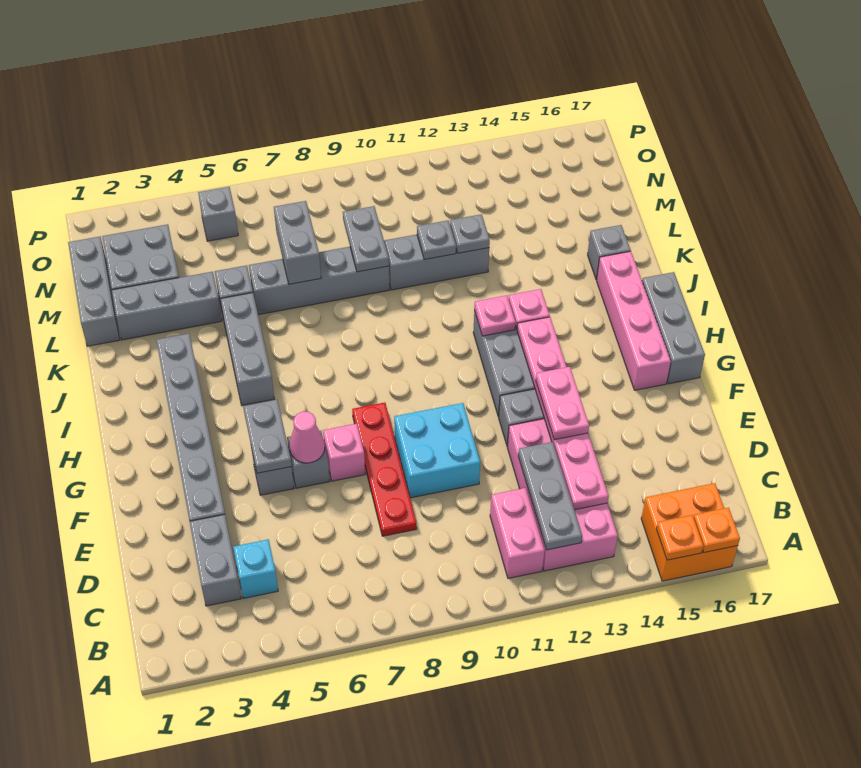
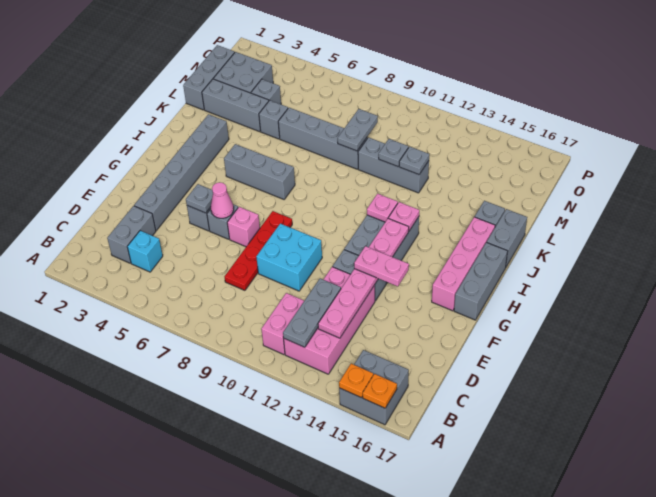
orange 2x2 brick [641,483,738,581] -> grey 2x2 brick [339,350,409,425]
pink 1x2 plate [536,367,589,440] -> pink 1x2 plate turned to [354,246,409,286]
grey 1x2 plate [243,400,292,473] -> grey 1x1 plate [186,184,213,213]
grey 1x3 brick [220,293,274,405] -> grey 1x3 brick turned to [224,144,295,199]
grey 1x2 brick [274,201,321,284] -> grey 1x2 brick moved to [487,209,527,267]
grey 1x1 brick [198,187,238,241] -> grey 1x1 brick moved to [251,79,281,104]

